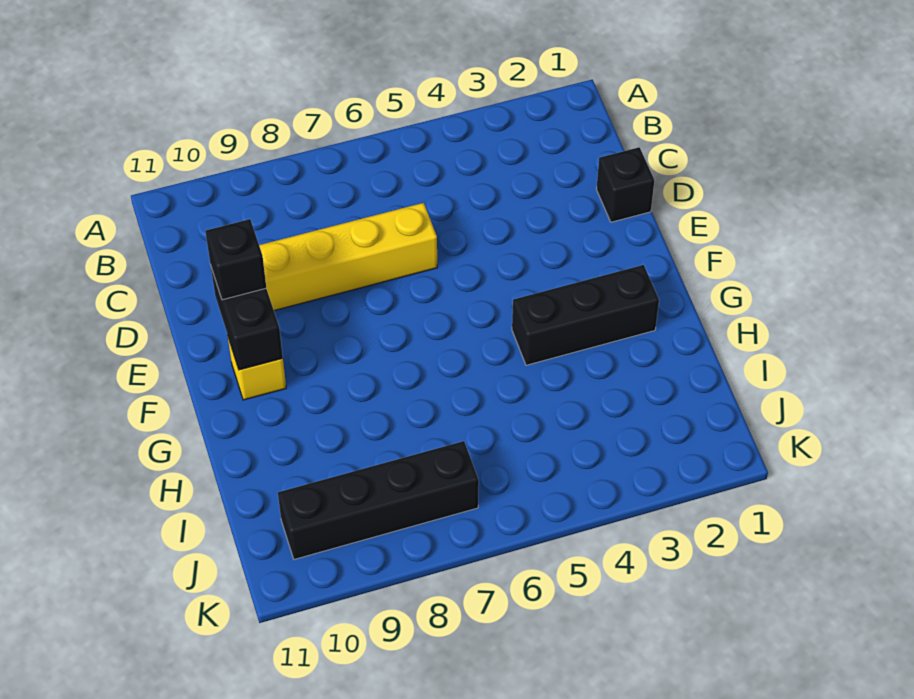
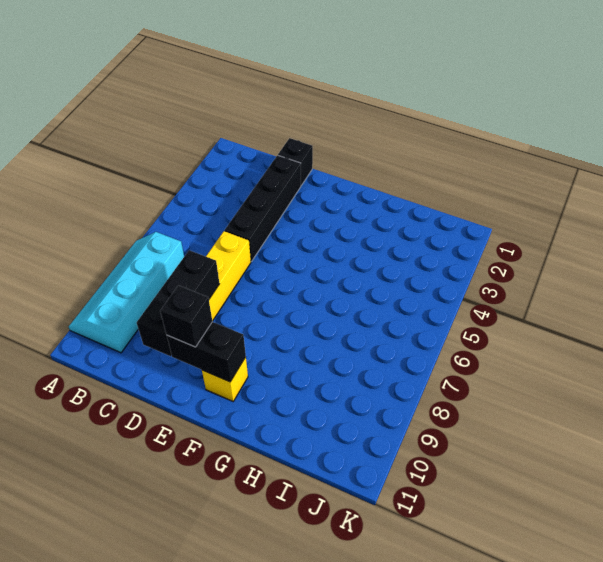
none -> cyan 2x4 slope [69,232,184,353]
black 1x3 brick [512,265,659,365] -> black 1x3 brick moved to [137,250,219,356]
black 1x4 brick [278,441,479,559] -> black 1x4 brick moved to [225,155,301,261]

